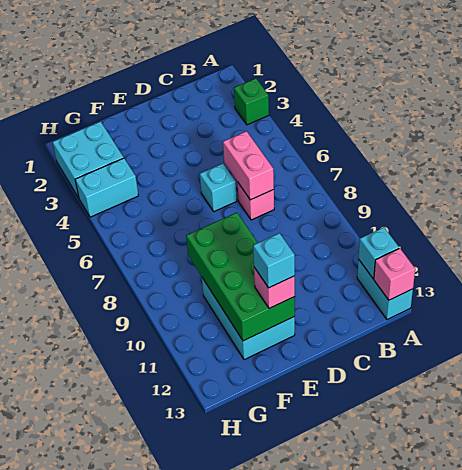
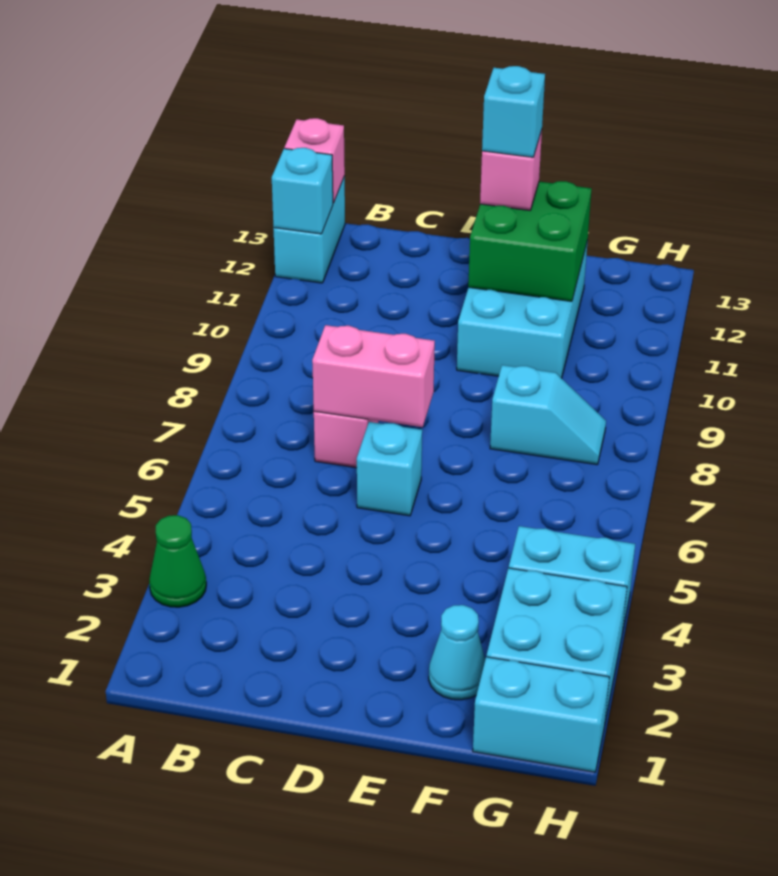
green 1x1 brick [234,78,269,125] -> green 1x1 cone [149,515,206,607]
pink 1x2 brick [223,131,274,200] -> pink 1x2 brick turned to [312,325,435,427]
green 2x4 brick [186,213,295,341] -> green 2x2 brick [468,181,591,301]
none -> cyan 1x1 cone [429,605,485,700]
none -> cyan 1x2 slope [490,365,606,465]
none -> cyan 1x2 brick [473,657,609,772]

